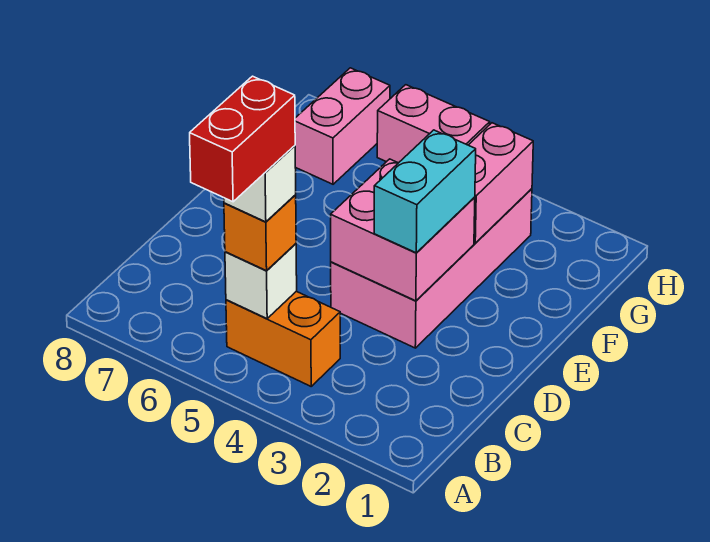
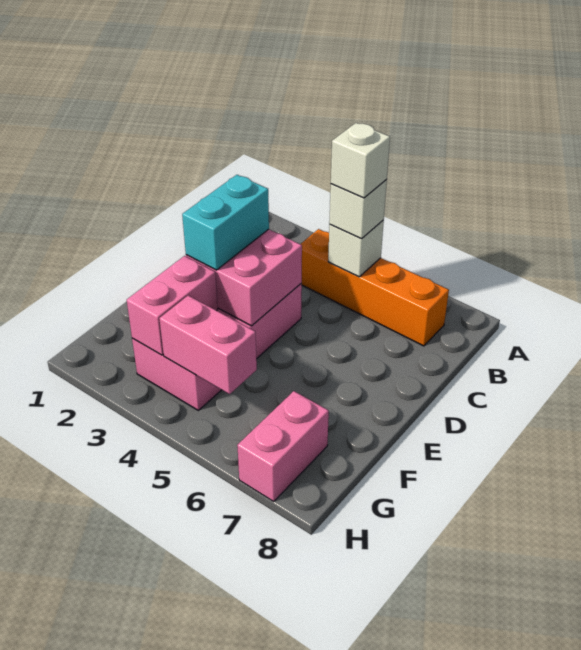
red 1x2 brick [190,76,295,202] -> none
orange 1x2 brick [226,291,340,386] -> orange 1x4 brick [301,229,449,346]
orange 1x1 brick [224,195,296,271] -> white 1x1 brick [329,180,387,239]

